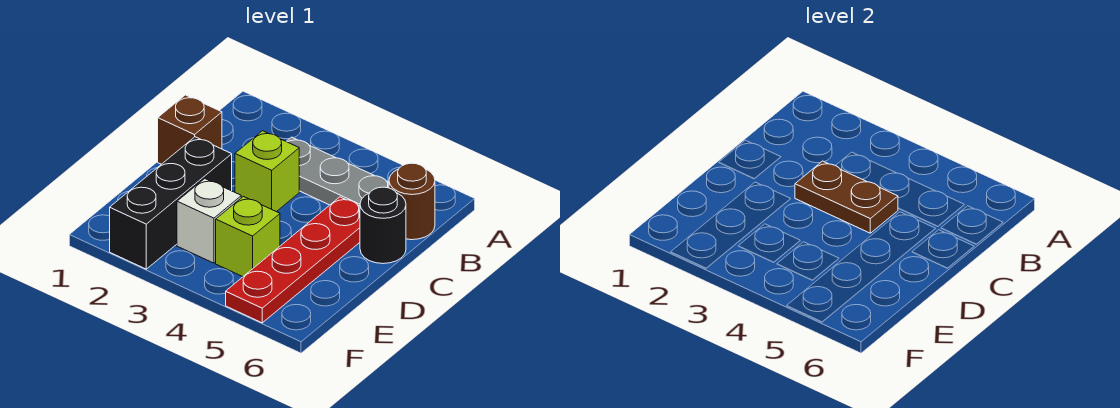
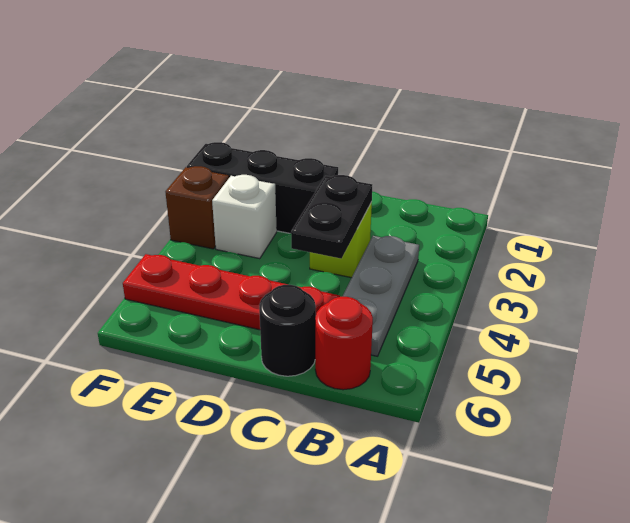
brown 1x1 round brick [389,163,435,240] -> red 1x1 round brick [315,297,373,390]
brown 1x1 brick [158,95,222,164] -> brown 1x1 brick moved to [165,166,229,249]
brown 1x2 plate [795,161,898,233] -> black 1x2 plate [291,175,372,259]
lime 1x1 brick [216,197,280,277] -> none

